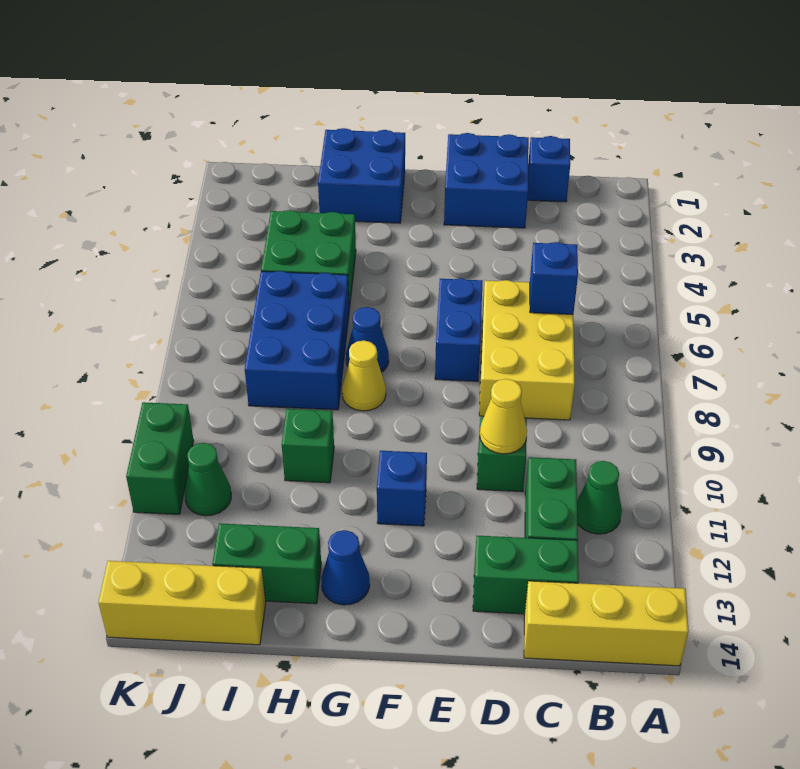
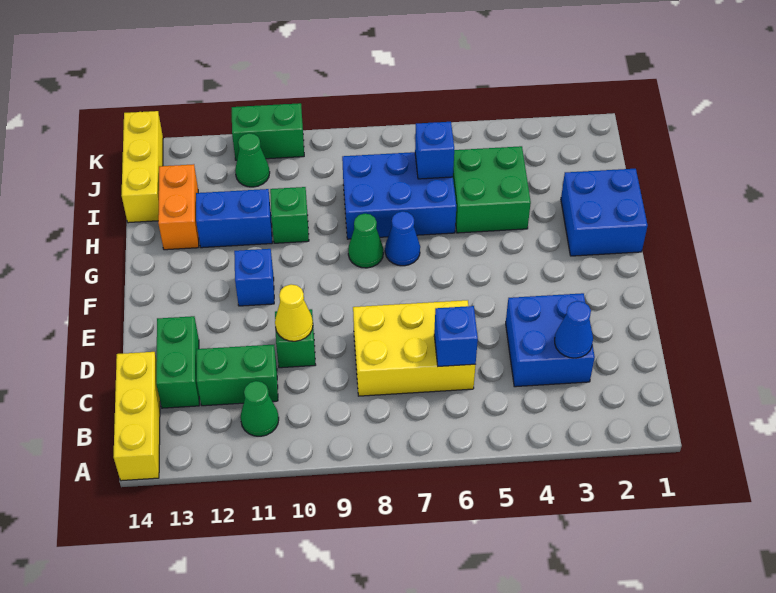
blue 1x1 brick [528,136,570,202] -> blue 1x1 brick moved to [415,122,454,179]
blue 2x2 brick [444,133,529,228] -> blue 2x2 brick moved to [506,293,595,387]
blue 1x2 brick [435,278,482,381] -> blue 1x2 brick moved to [196,189,272,248]
yellow 1x1 cone [342,341,386,411] -> green 1x1 cone [348,214,383,268]
blue 1x1 cone [321,530,370,605] -> blue 1x1 cone moved to [555,301,593,358]
green 1x2 brick [212,523,321,604] -> orange 1x2 brick [158,164,199,250]

